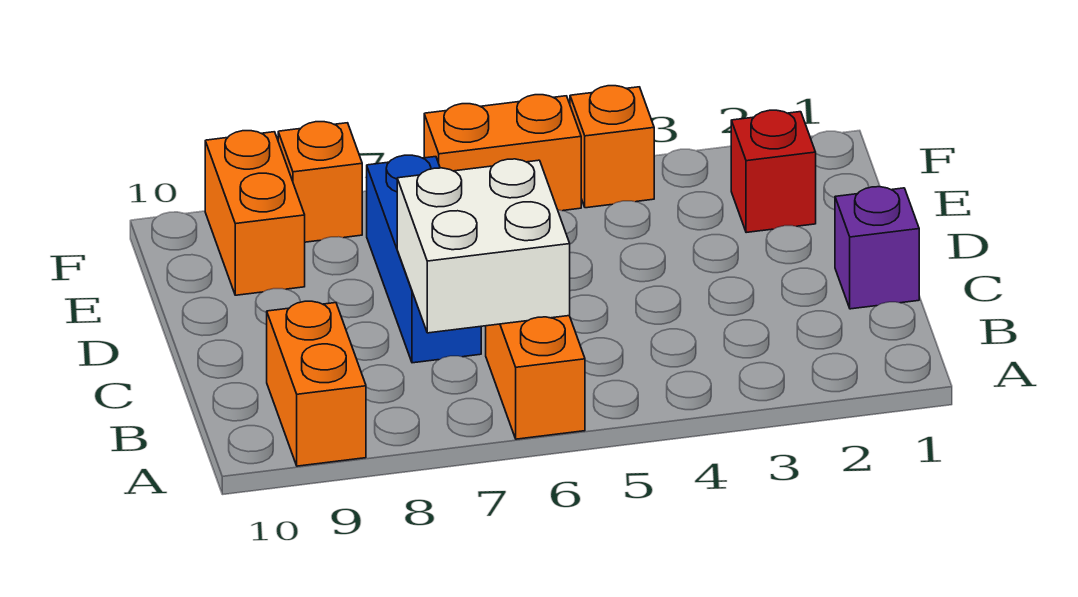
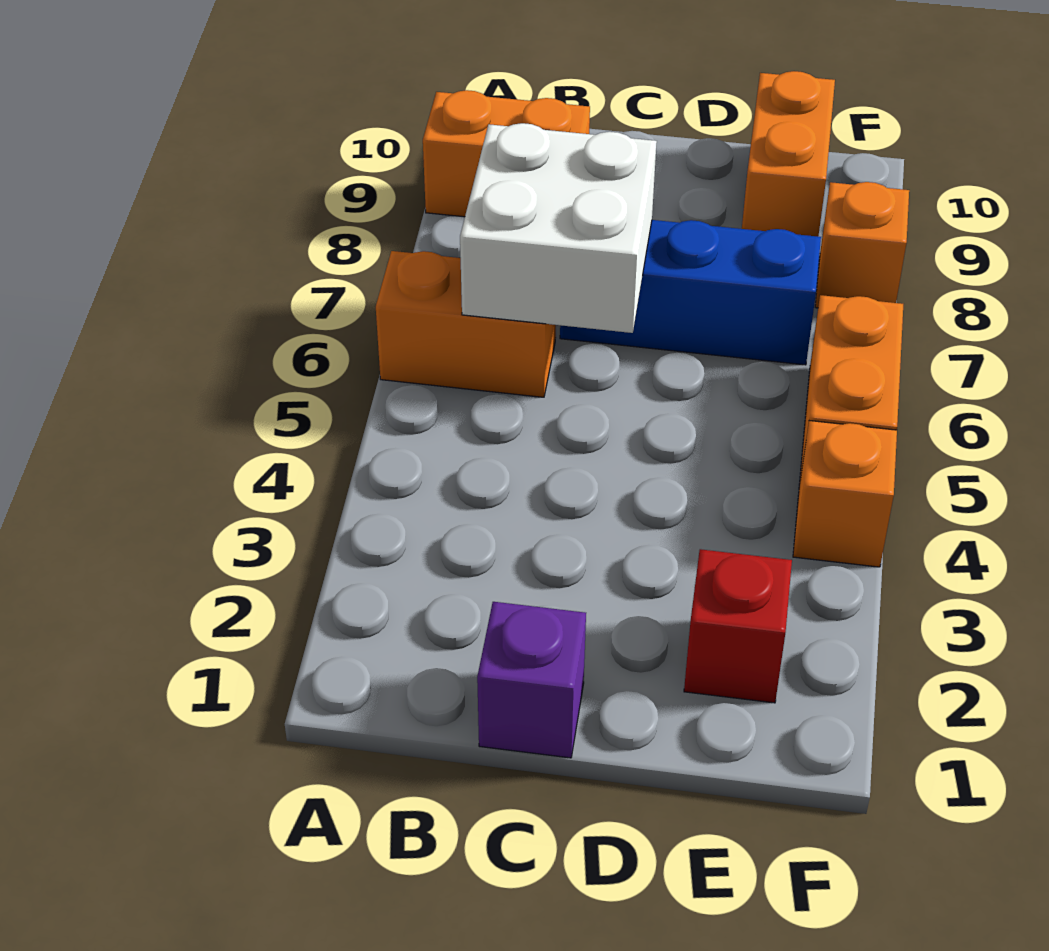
orange 1x2 brick [205,131,305,295] -> orange 1x2 brick turned to [742,71,835,237]

